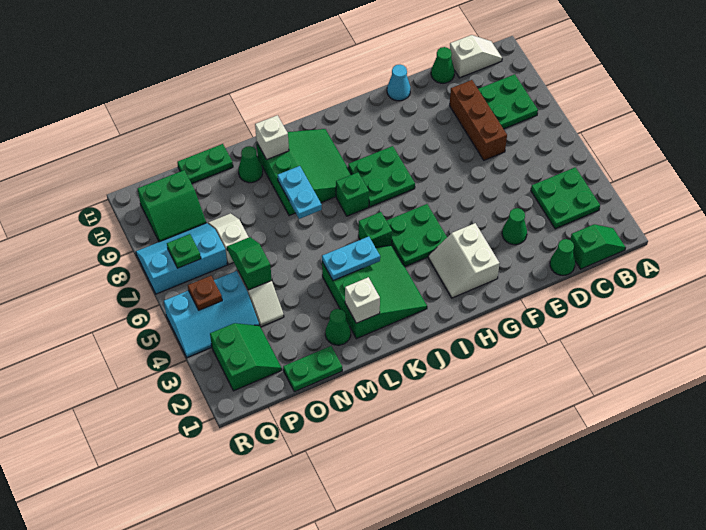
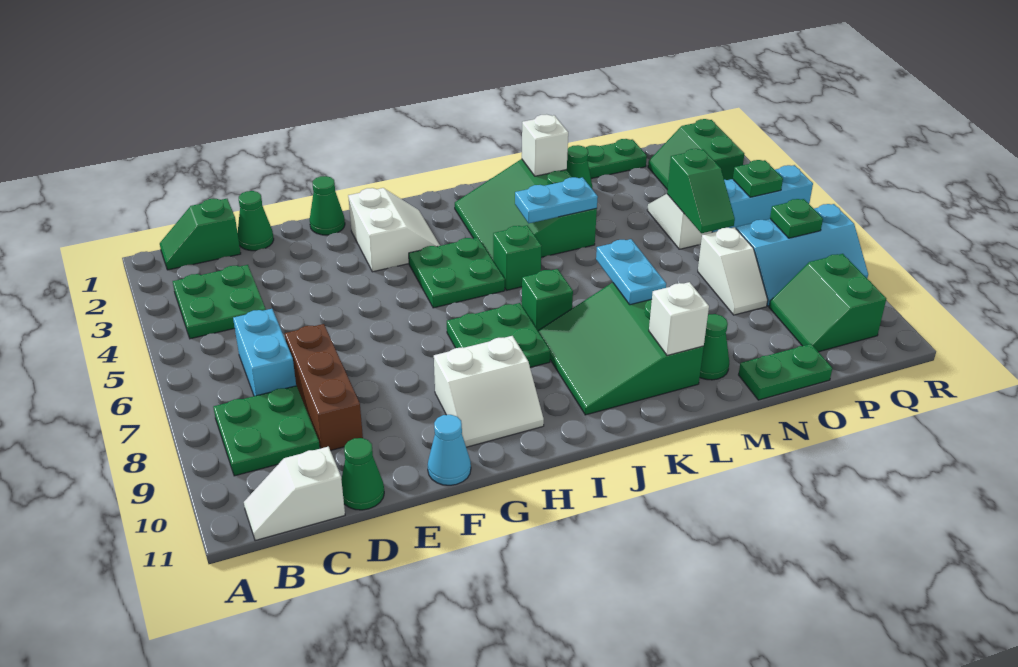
none -> cyan 1x2 brick [233,309,296,396]
green 1x1 cone [502,208,527,245] -> green 1x1 cone moved to [310,176,345,235]
none -> white 2x2 slope [434,336,544,447]
green 2x2 slope [138,170,206,242] -> green 2x2 slope turned to [769,254,886,352]
brown 1x1 plate [188,276,222,310] -> green 1x1 plate [733,160,783,197]

